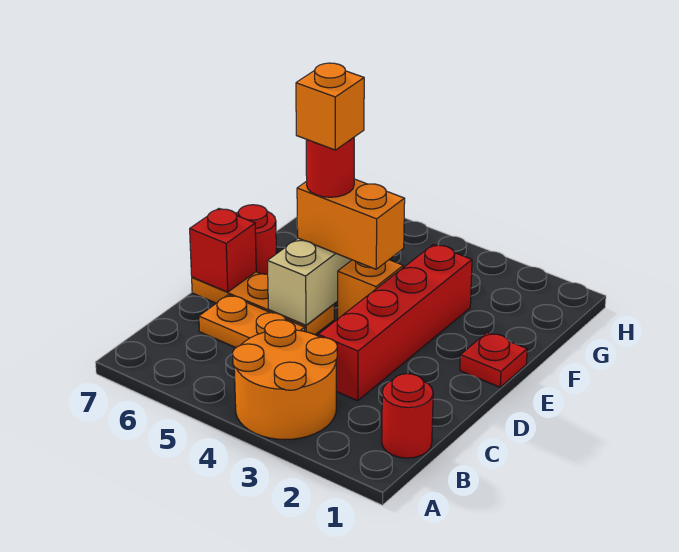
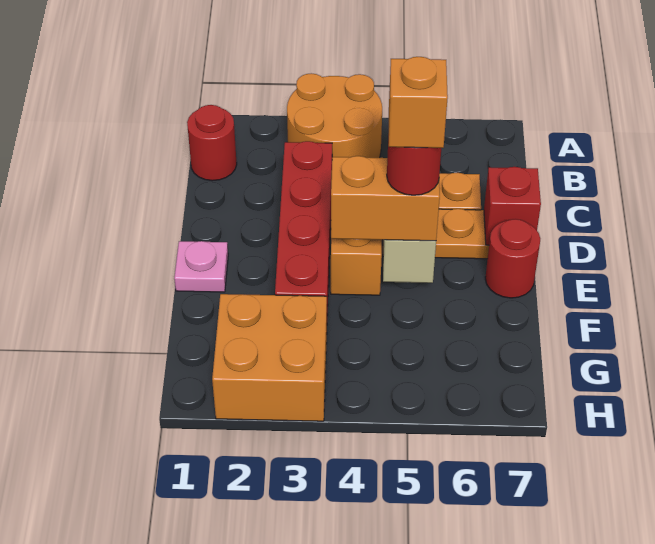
red 1x1 plate [460,332,527,387] -> pink 1x1 plate [174,241,228,292]
none -> orange 2x2 brick [212,294,327,421]

